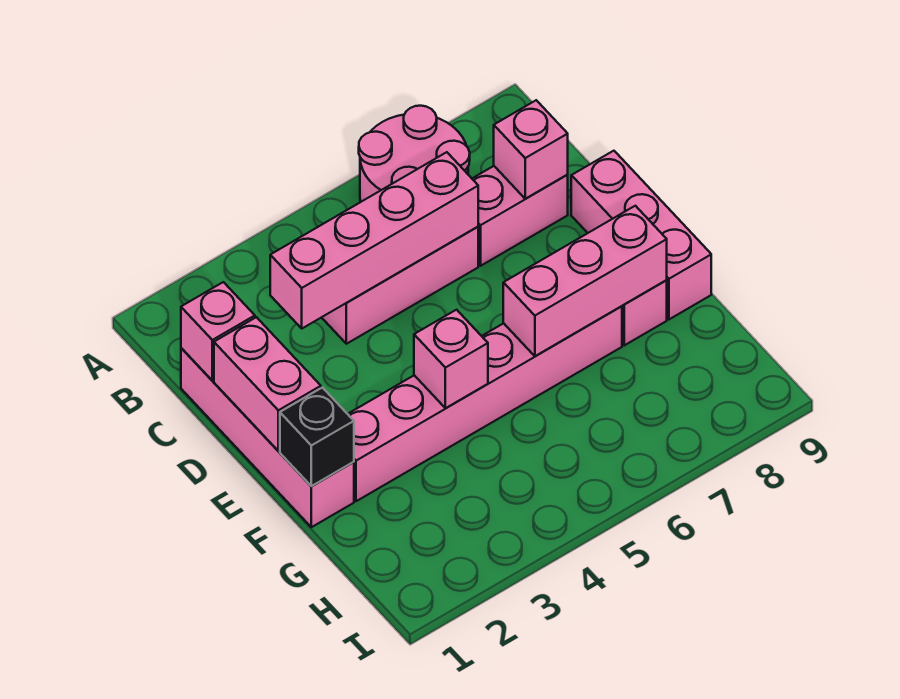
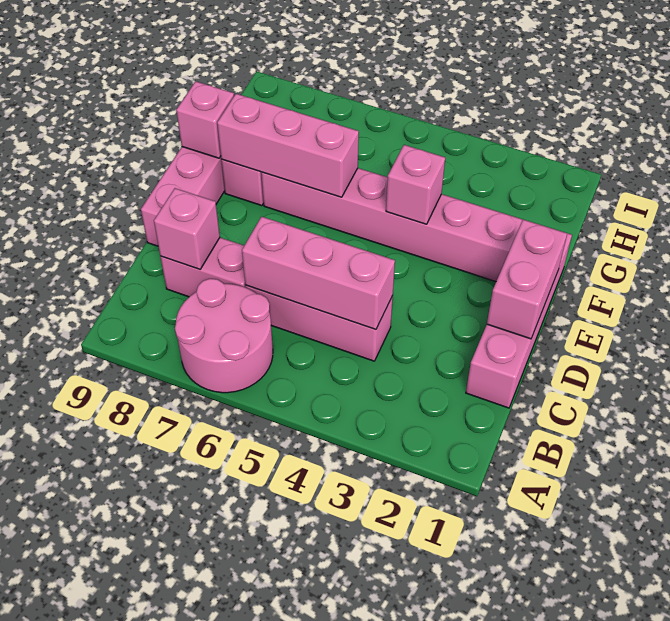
pink 1x1 brick [181,282,255,381] -> pink 1x1 brick moved to [176,81,234,158]
pink 1x4 brick [270,152,478,328] -> pink 1x3 brick [242,217,395,330]
black 1x1 brick [280,388,354,486] -> none

